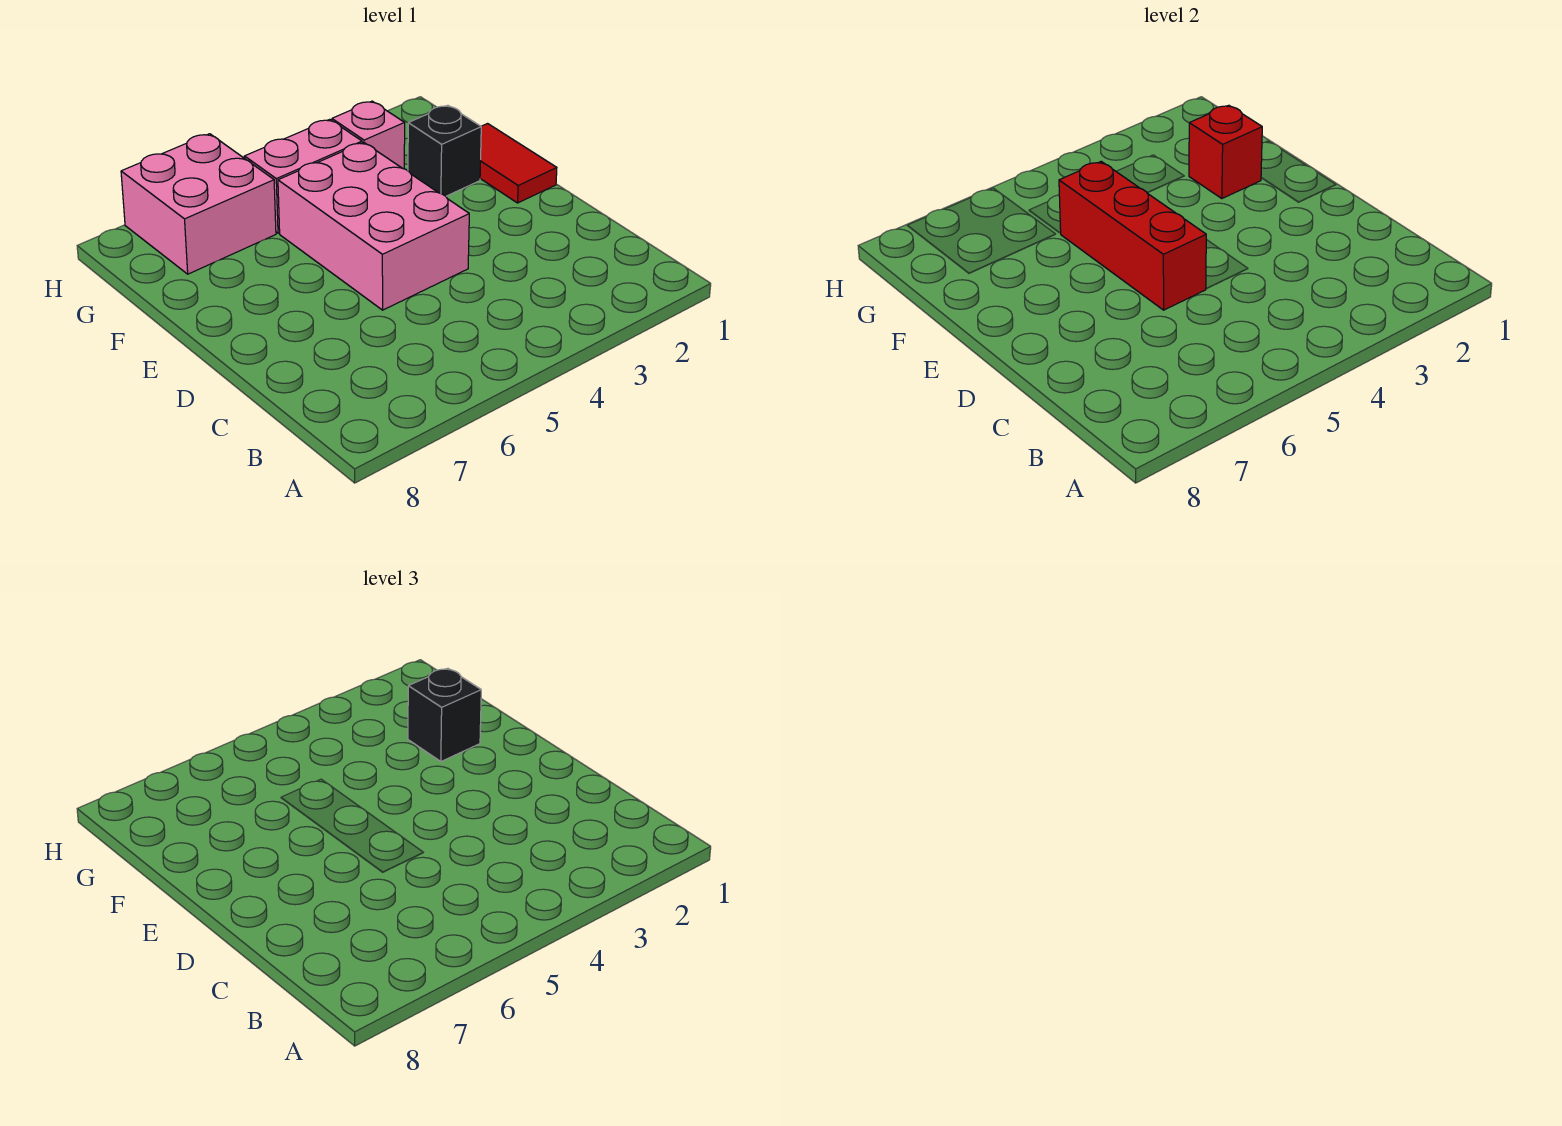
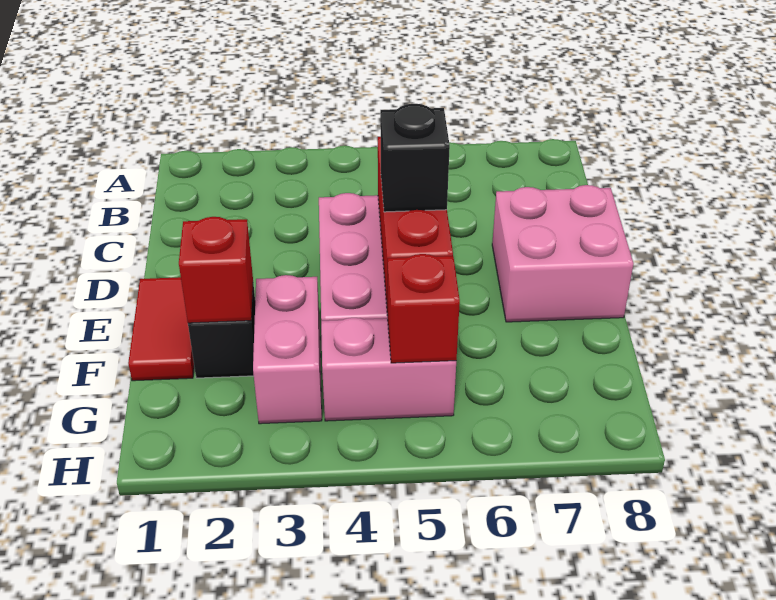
black 1x1 brick [408,668,481,762] -> black 1x1 brick moved to [380,104,450,212]
pink 1x1 brick [332,101,405,169] -> pink 1x2 brick [253,275,322,424]
none -> red 1x1 brick [388,254,460,363]
pink 2x2 brick [121,134,276,274] -> pink 2x2 brick moved to [492,185,633,322]

